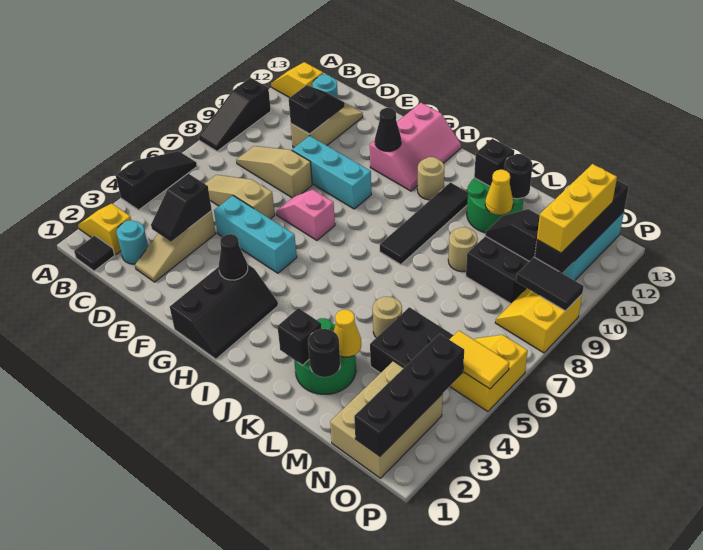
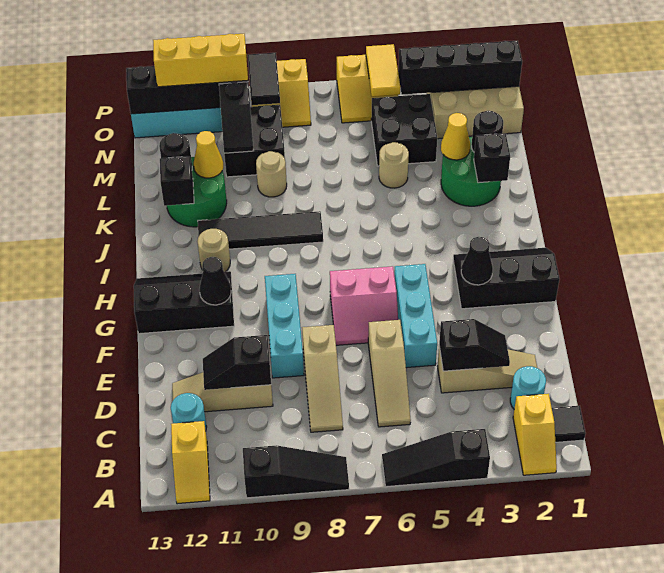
pink 1x2 slope [276,190,335,240] -> pink 2x2 slope [330,266,398,345]
pink 2x3 slope [370,103,461,191] -> black 2x3 slope [134,271,234,334]

